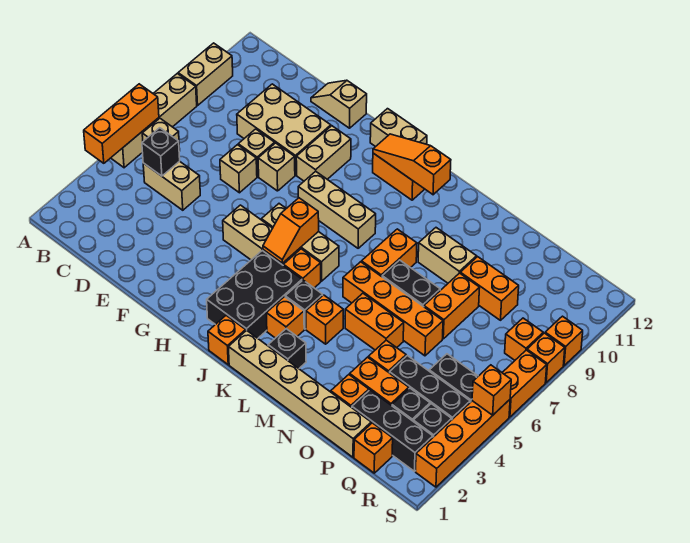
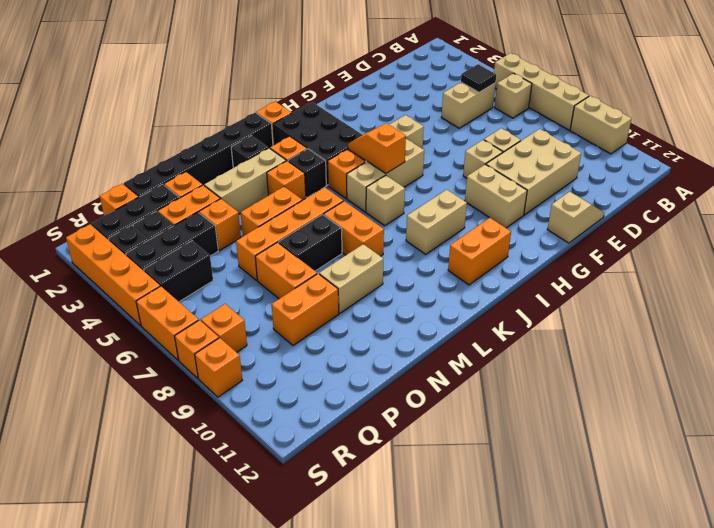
orange 1x3 brick [84,84,159,163] -> none
black 1x1 brick [142,128,180,176] -> black 1x1 tile [461,64,496,92]
tan 1x1 brick [220,145,257,193] -> tan 1x1 brick moved to [366,175,405,226]
tan 1x3 brick [298,171,376,248] -> tan 1x3 brick moved to [204,148,286,214]
tan 1x2 brick [370,109,427,147] -> tan 1x2 brick moved to [406,190,467,254]
orange 1x3 slope [373,134,451,195] -> none
tan 1x6 brick [229,330,371,457] -> black 1x6 brick [124,113,273,197]
orange 1x1 brick [472,365,511,415] -> none

